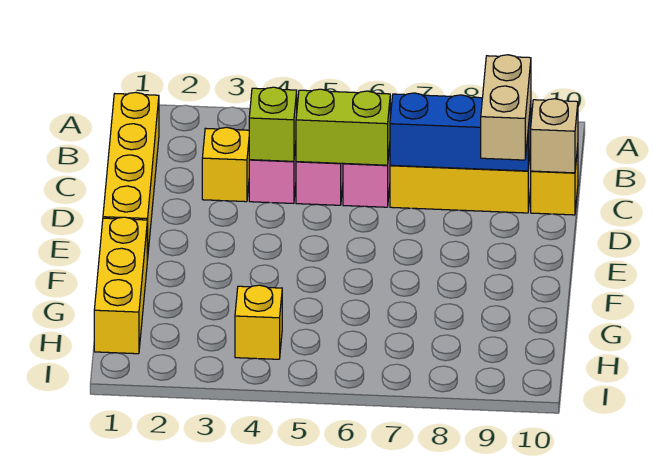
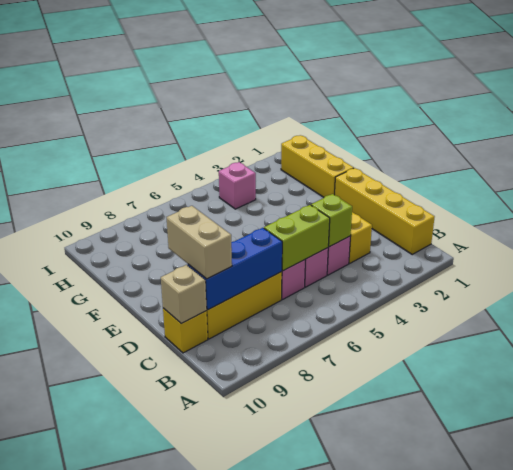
yellow 1x1 brick [235,285,282,359] -> pink 1x1 brick [219,162,256,209]

